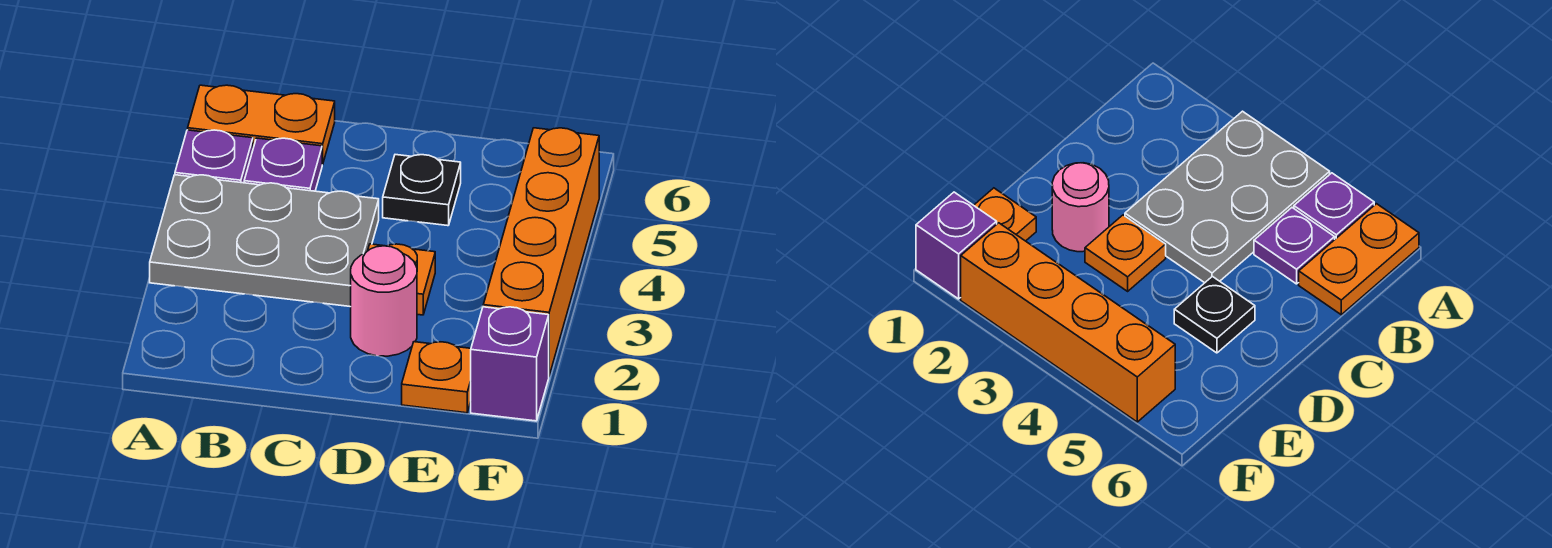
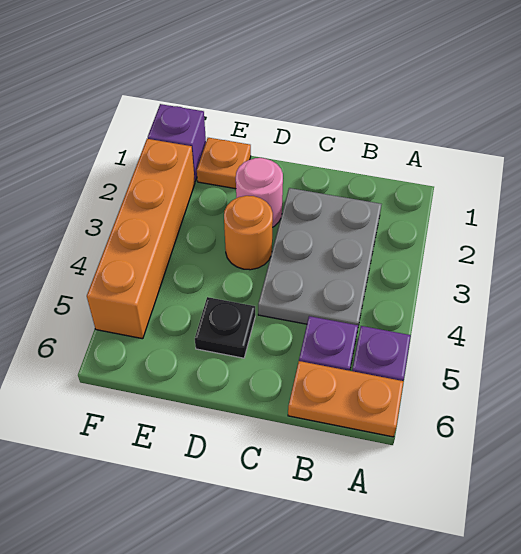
grey 2x3 plate [150,175,379,307] -> grey 2x3 plate turned to [258,188,382,326]
orange 1x1 plate [368,244,435,315] -> orange 1x1 round brick [224,196,273,270]

